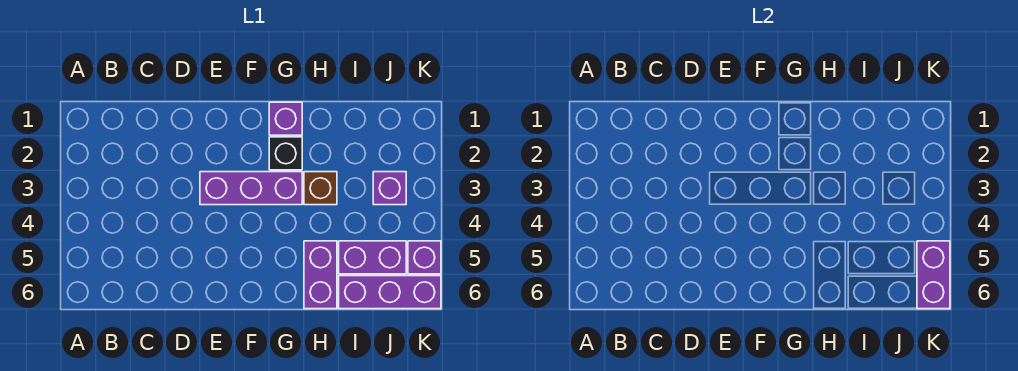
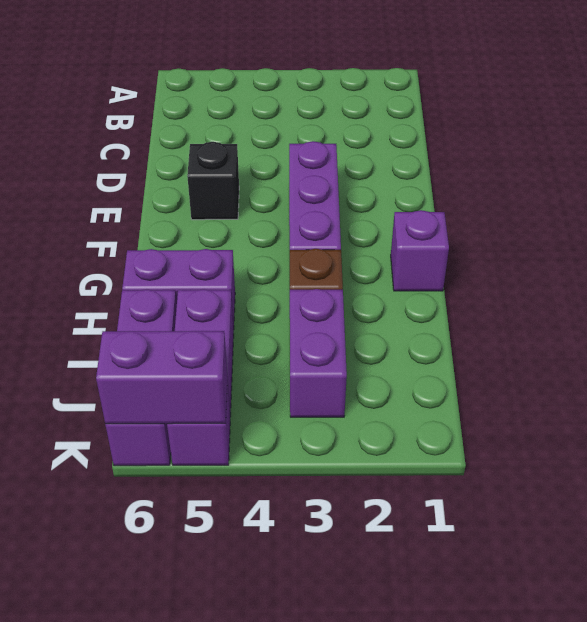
black 1x1 brick [269,137,302,170] -> black 1x1 brick moved to [187,142,239,220]
purple 1x1 brick [373,172,406,205] -> purple 1x2 brick [290,289,347,417]

